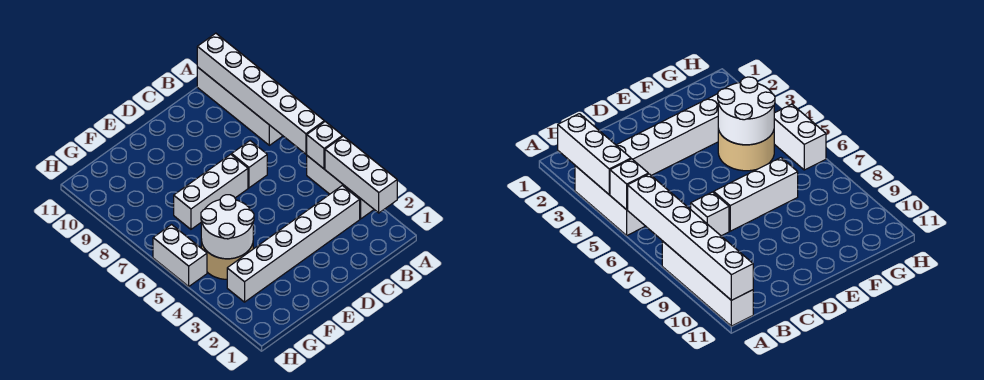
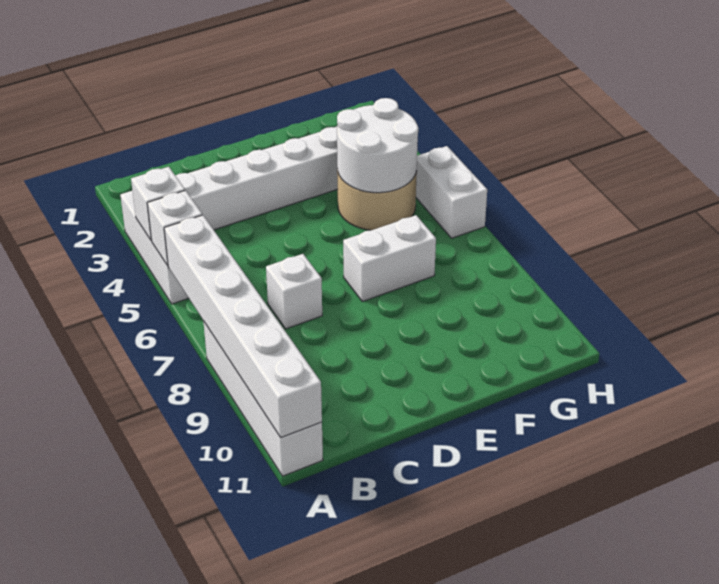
white 1x3 brick [325,136,397,213] -> white 1x1 brick [131,167,185,241]
white 1x3 brick [174,154,248,229] -> white 1x2 brick [343,215,436,301]

